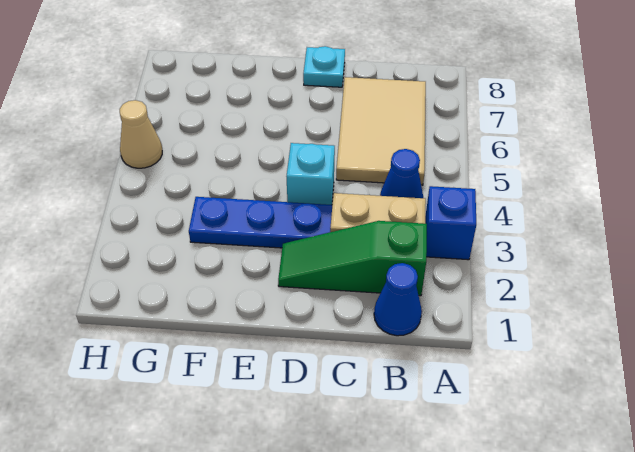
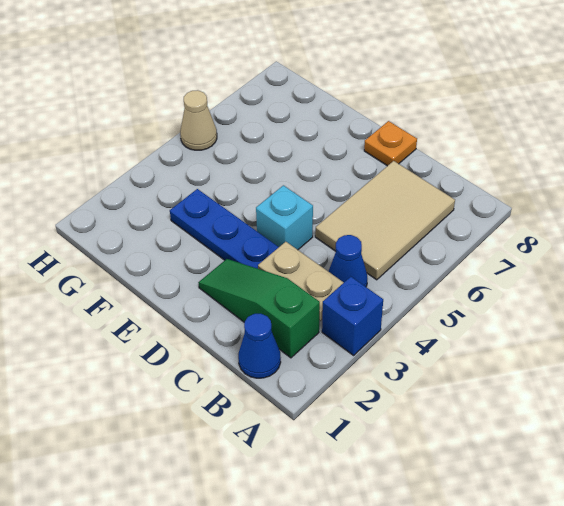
cyan 1x1 plate [303,46,345,87] -> orange 1x1 plate [364,121,417,166]

